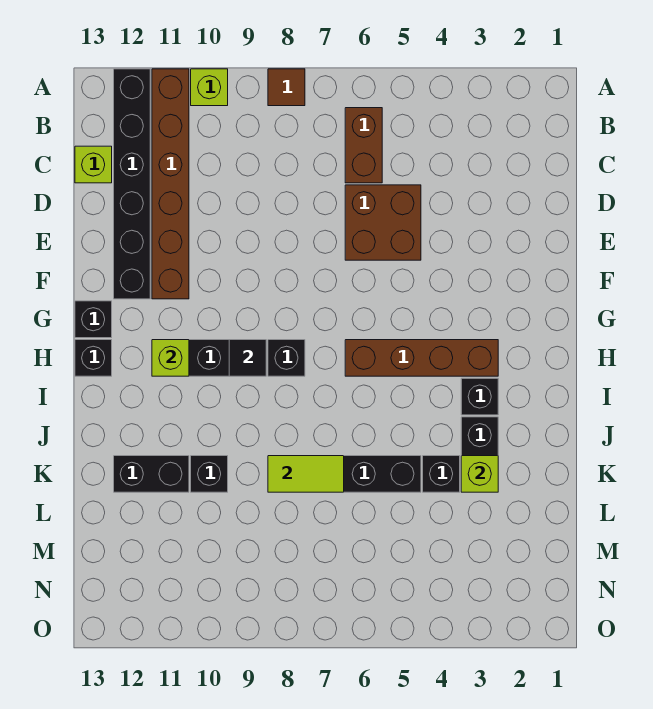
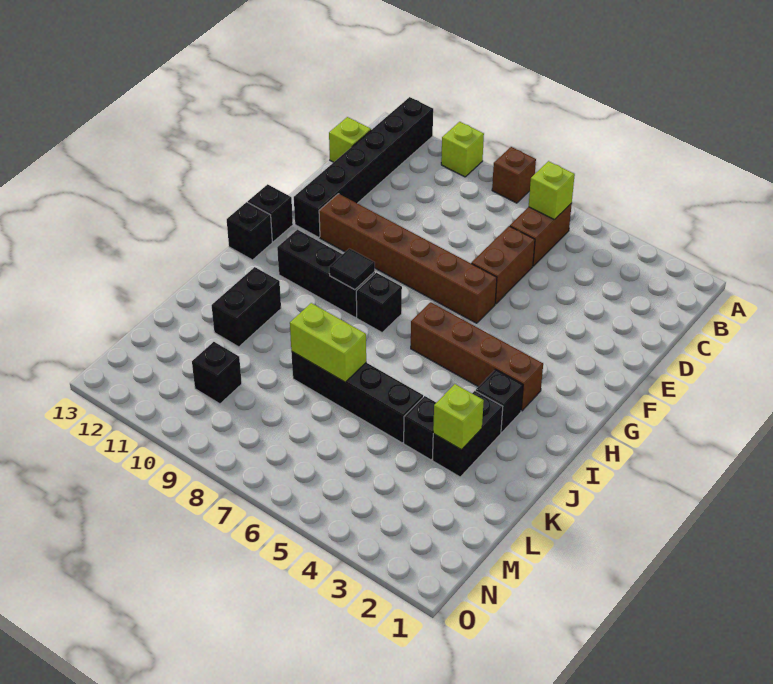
brown 1x1 tile [268,69,305,106] -> brown 1x1 brick [492,147,536,203]
brown 1x6 brick [152,69,189,299] -> brown 1x6 brick turned to [319,194,497,323]
brown 2x2 brick [345,185,421,260] -> brown 1x2 brick [471,226,535,304]
lime 1x1 brick [152,340,189,376] -> lime 1x1 brick moved to [529,161,575,219]
lime 1x2 tile [268,456,344,492] -> lime 1x2 brick [290,303,366,382]
black 1x1 brick [191,456,228,492] -> black 1x1 brick moved to [192,342,242,404]
black 1x2 brick [114,456,189,492] -> black 1x2 brick turned to [212,267,281,347]

